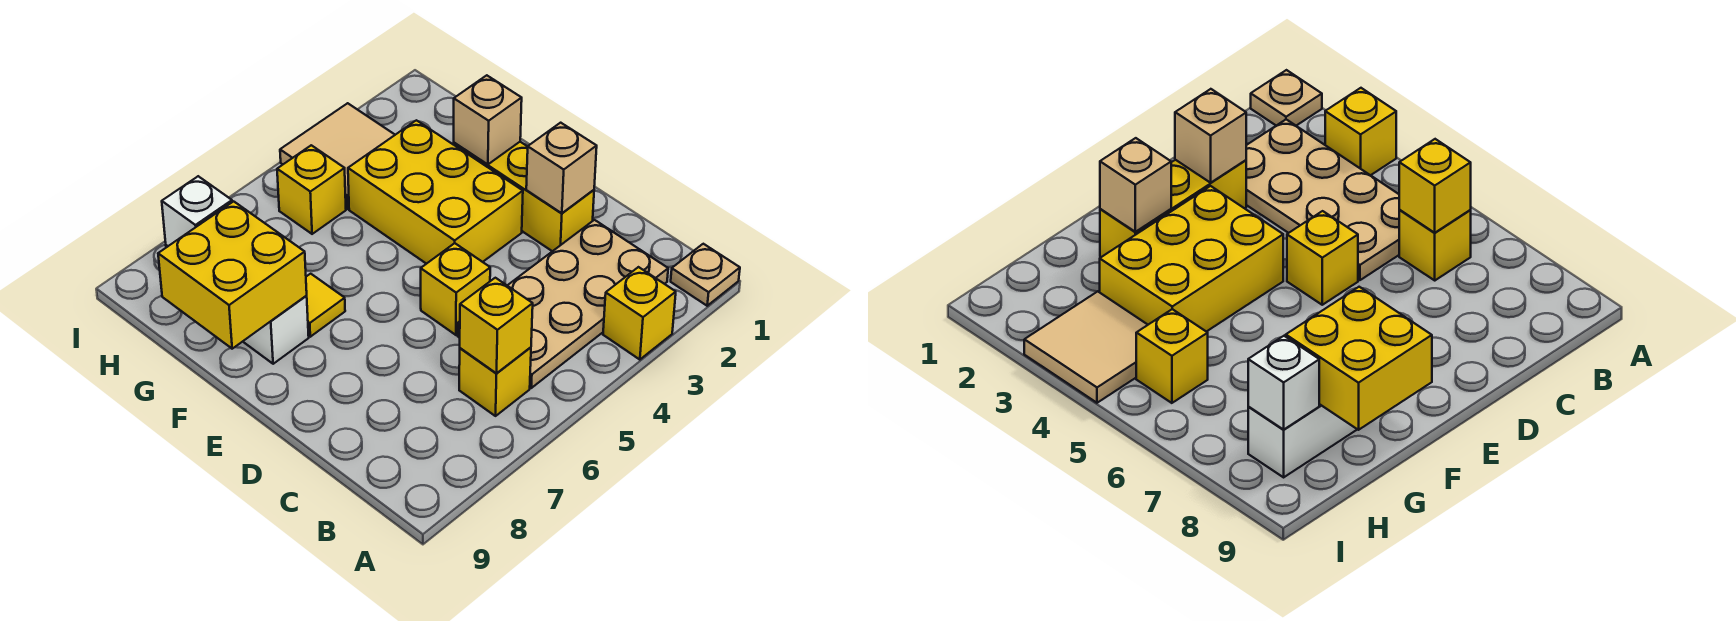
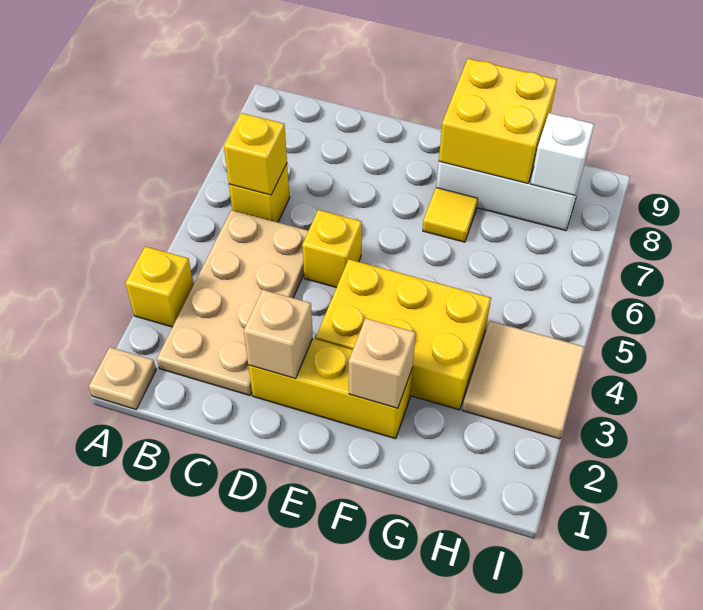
yellow 1x1 brick [277,145,346,234] -> none

